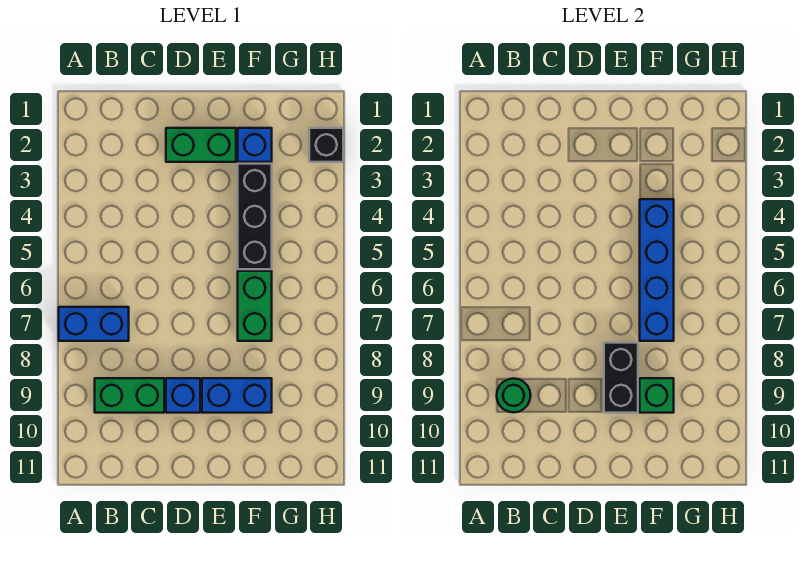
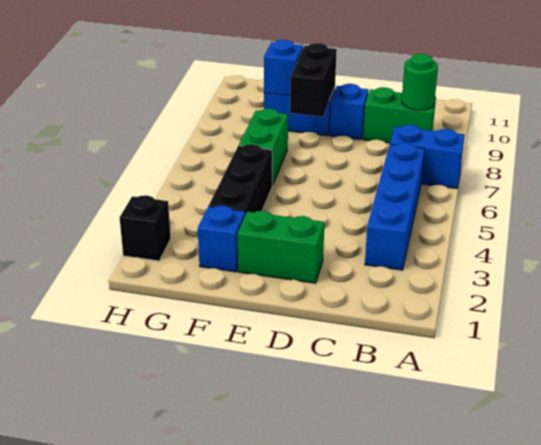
blue 1x4 brick [640,199,674,341] -> blue 1x4 brick moved to [365,143,424,270]
green 1x1 brick [640,378,674,413] -> blue 1x1 brick [264,40,303,96]

